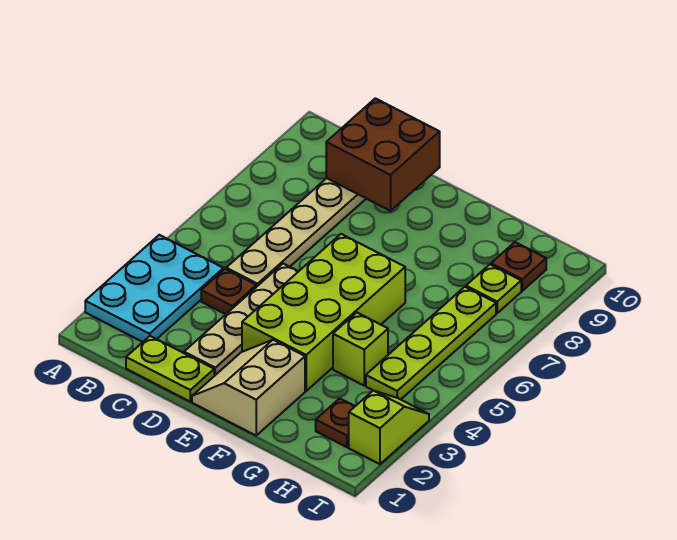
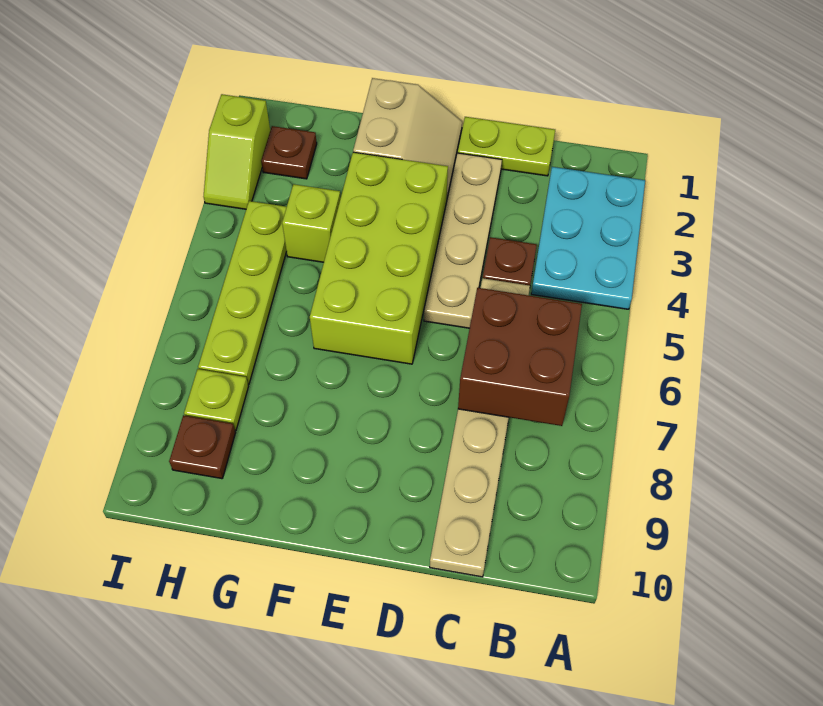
brown 2x2 brick [326,98,440,211] -> brown 2x2 brick moved to [458,288,582,426]

